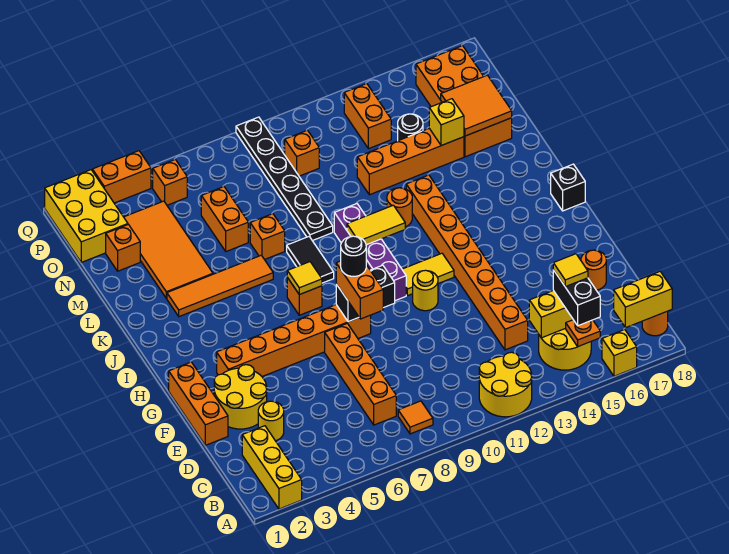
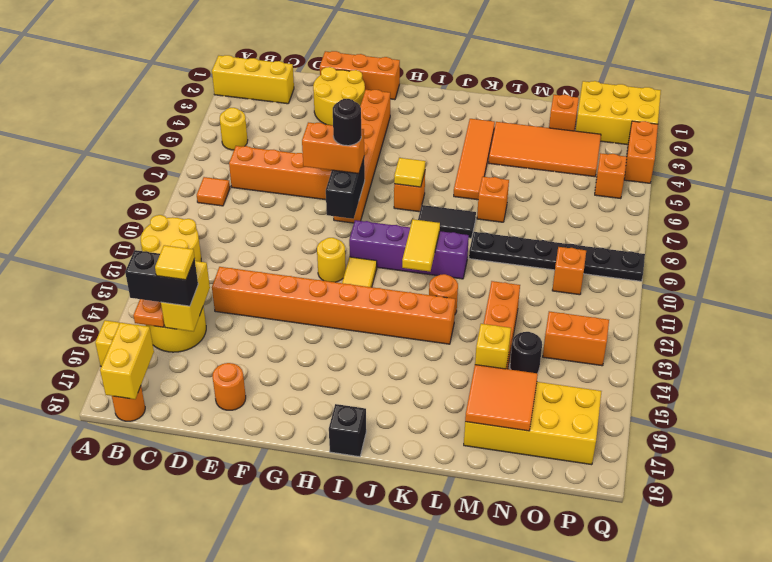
yellow 1x1 round brick [258,401,284,441] -> yellow 1x1 round brick moved to [220,108,248,150]
orange 1x2 brick [201,187,248,251] -> none
orange 2x4 brick [416,46,512,157] -> yellow 2x4 brick [464,382,602,465]

